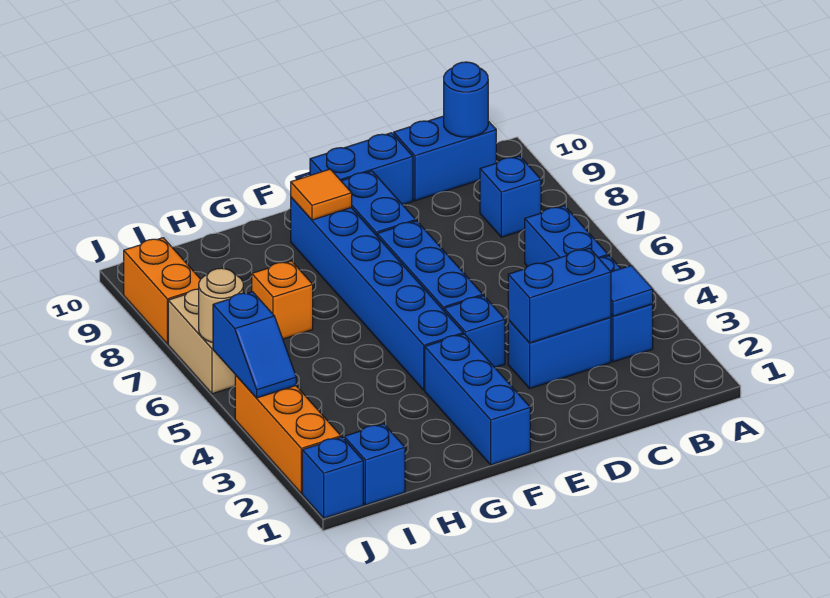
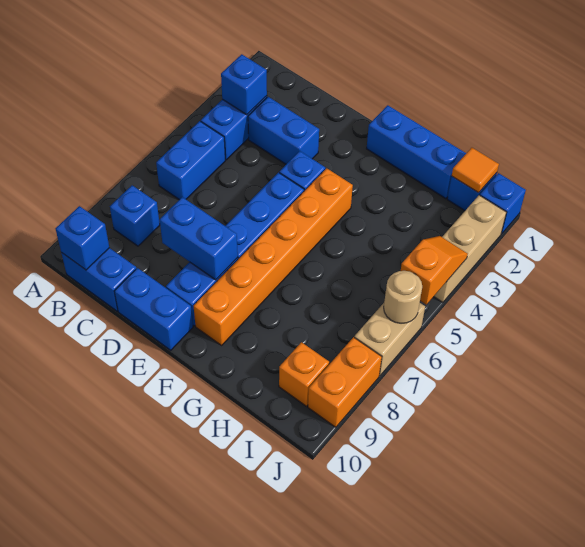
blue 1x1 tile [611,265,653,316] -> blue 1x1 brick [221,54,267,115]
blue 1x1 round brick [444,62,488,137] -> blue 1x1 brick [56,206,109,270]
blue 1x2 brick [508,248,611,343] -> blue 1x2 brick moved to [160,197,238,280]
blue 1x3 brick [425,334,530,465] -> blue 1x3 brick turned to [367,105,466,199]
blue 1x6 brick [291,197,463,390] -> orange 1x6 brick [194,168,353,345]
orange 1x1 tile [291,169,352,220] -> orange 1x1 tile moved to [452,148,499,193]
orange 1x1 brick [252,261,313,339] -> orange 1x1 brick moved to [279,342,329,406]
orange 1x3 brick [235,375,341,493] -> tan 1x3 brick [434,195,506,302]
blue 1x2 slope [213,292,296,398] -> orange 1x2 slope [401,236,468,304]

